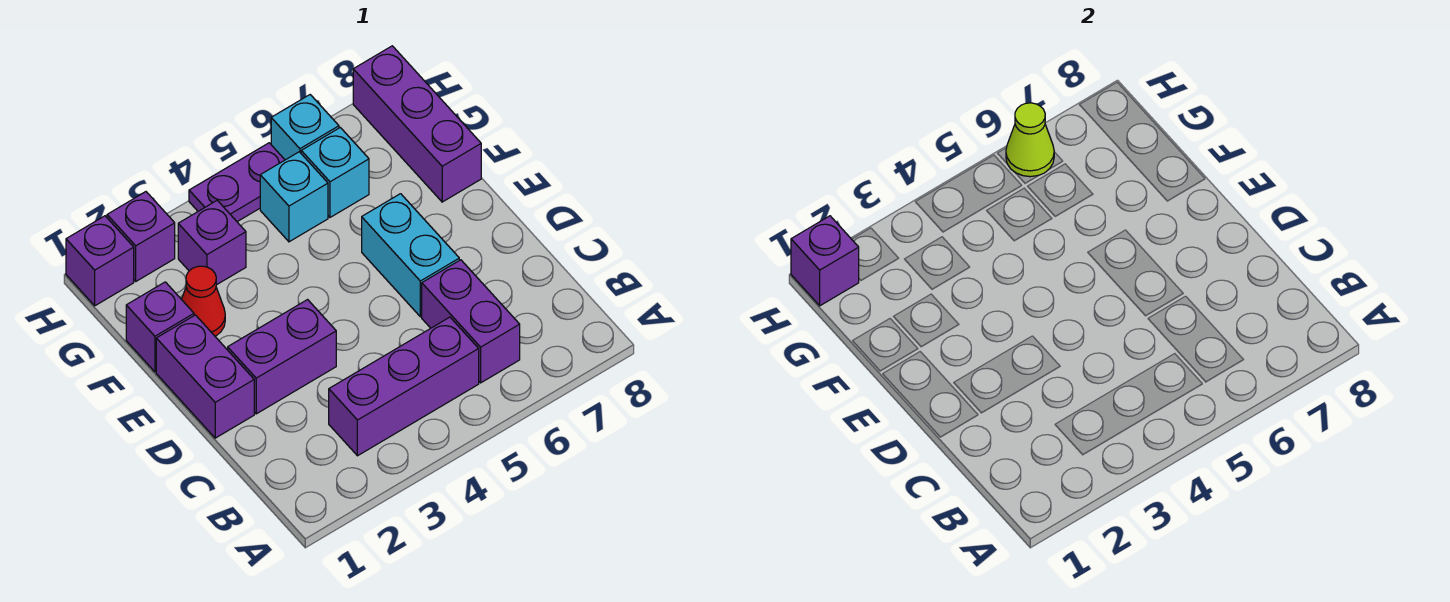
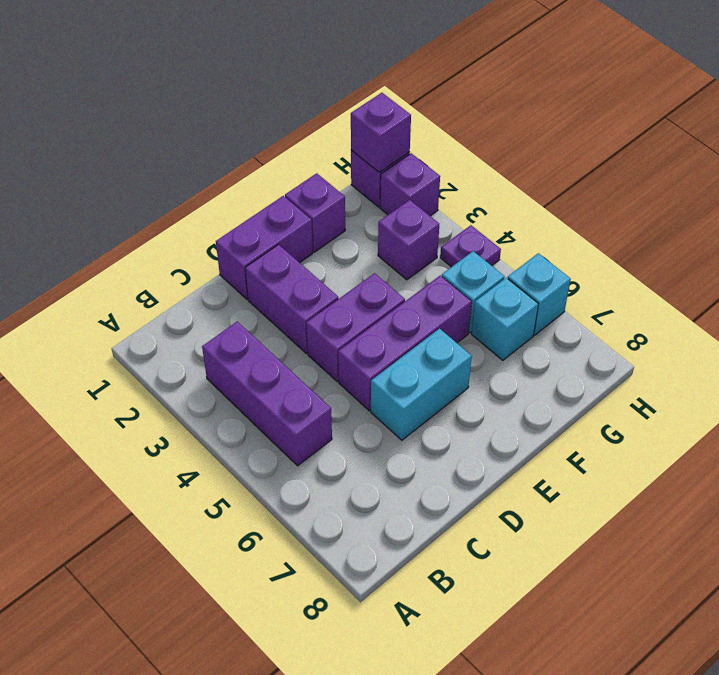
purple 1x2 brick [422,260,520,383] -> purple 1x2 brick moved to [306,273,405,382]
red 1x1 cone [181,266,225,336] -> none
purple 1x3 brick [353,46,481,202] -> purple 1x3 brick moved to [338,275,472,411]
purple 1x2 plate [189,143,285,222] -> purple 1x1 plate [440,225,501,267]
lime 1x1 cone [1006,103,1054,177] -> none

